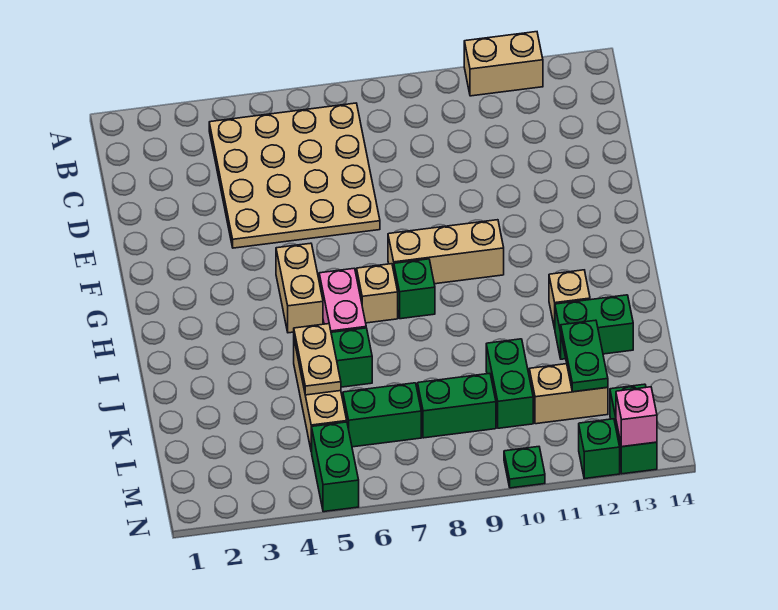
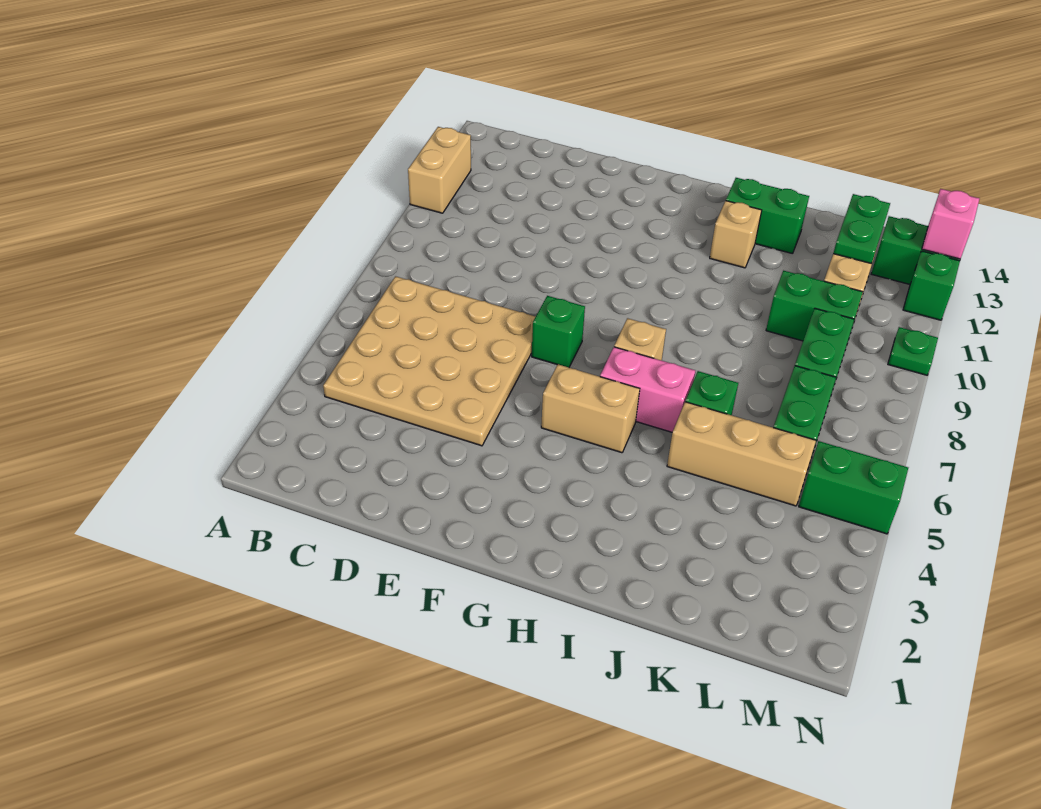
tan 1x3 brick [388,220,504,284] -> none
green 1x1 brick [394,259,435,319] -> green 1x1 brick moved to [532,296,585,367]
tan 1x2 plate [294,324,341,395] -> none
green 1x2 brick [555,295,633,359] -> green 1x2 brick turned to [726,178,809,254]
green 1x2 plate [561,320,608,392] -> green 1x2 plate turned to [833,194,890,264]

